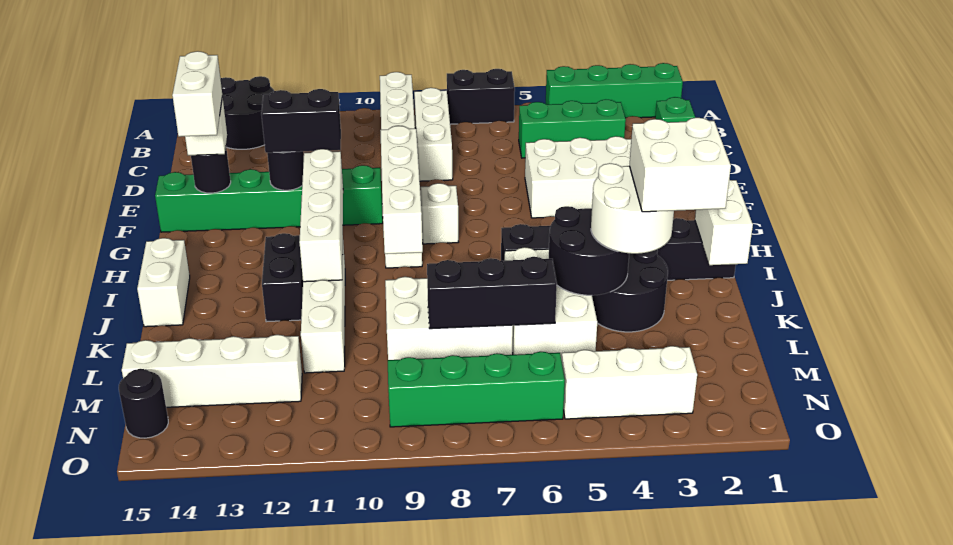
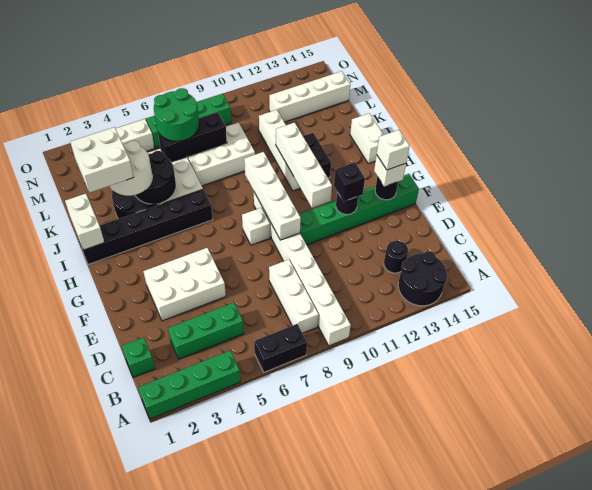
black 1x2 brick [261,89,341,153] -> black 1x1 brick [334,162,365,202]
white 1x2 brick [172,51,222,137] -> white 1x1 brick [377,130,410,170]
none -> green 2x2 round brick [154,88,199,141]
black 1x1 round brick [119,369,168,438] -> black 1x1 round brick moved to [384,241,408,273]

